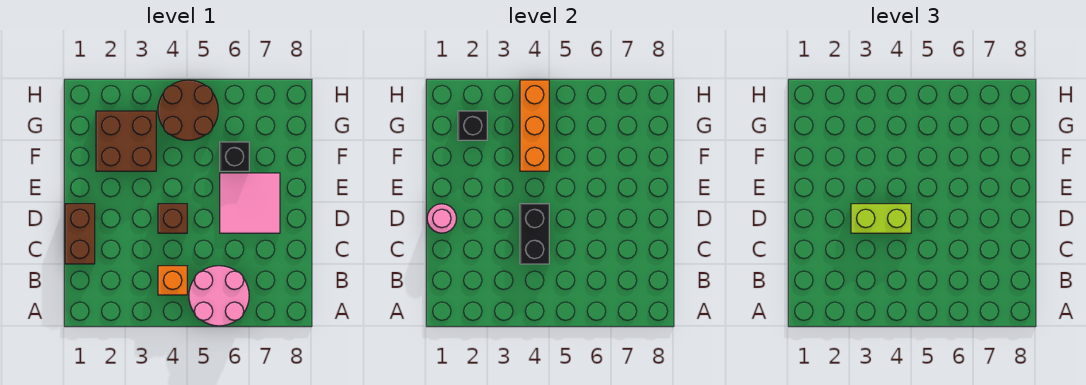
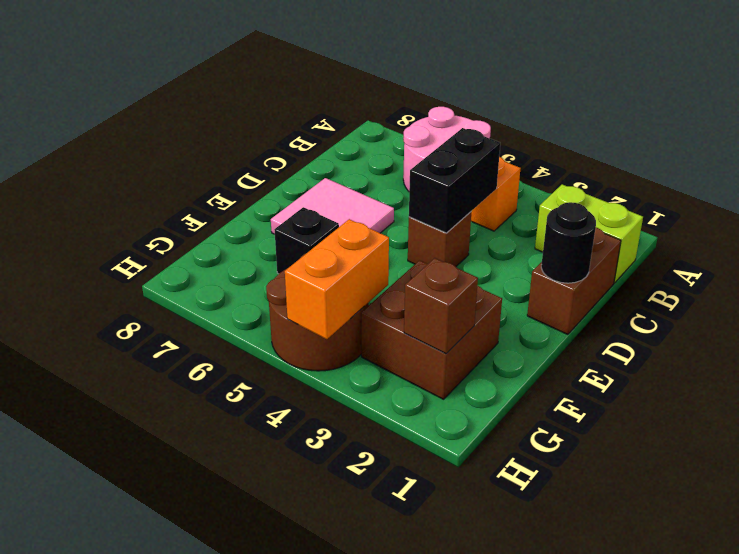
pink 1x1 round brick [427,204,457,233] -> black 1x1 round brick [541,202,596,283]
lime 1x2 brick [851,204,911,233] -> lime 1x2 brick moved to [535,184,643,283]
orange 1x3 brick [520,80,549,171] -> orange 1x2 brick [285,219,389,339]
black 1x1 brick [458,111,487,140] -> brown 1x1 brick [404,258,478,354]

